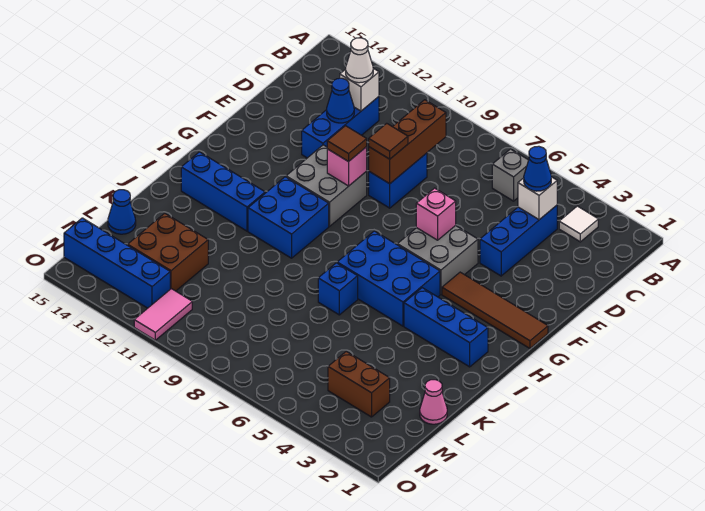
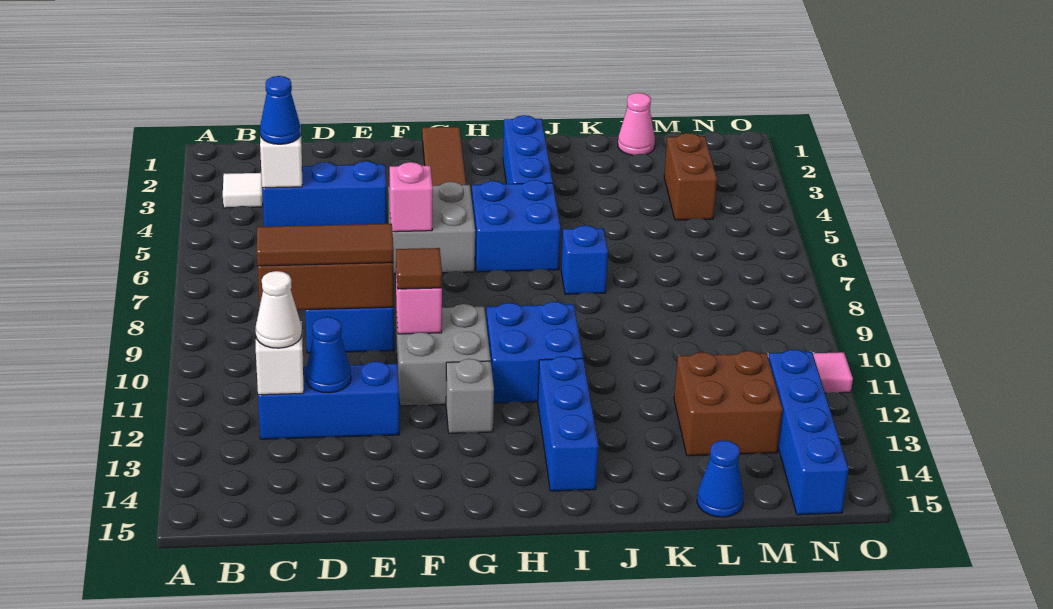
grey 1x1 brick [492,149,529,201] -> grey 1x1 brick moved to [446,359,494,433]
brown 1x1 tile [369,123,408,159] -> brown 1x3 tile [257,224,394,266]
blue 2x3 brick [337,231,440,326] -> blue 2x2 brick [472,180,561,272]

